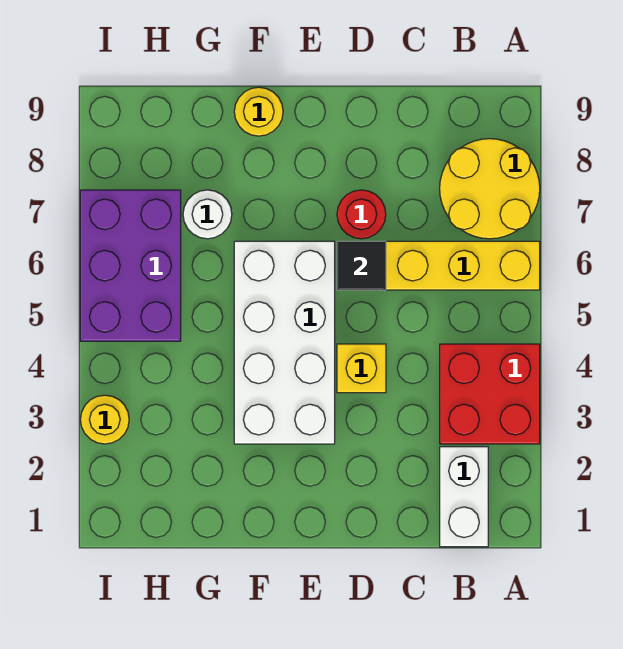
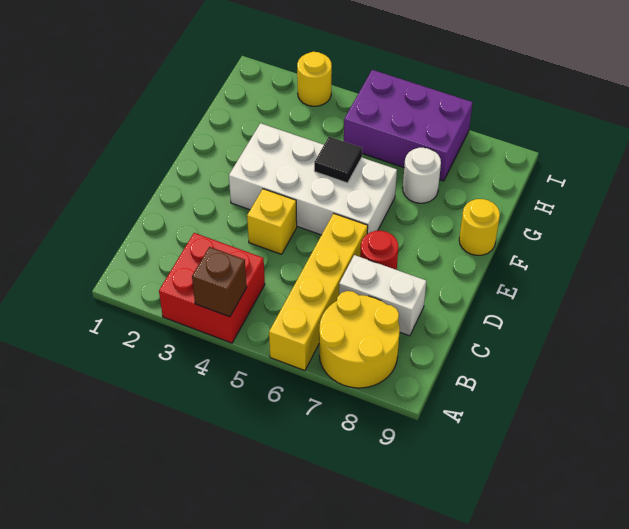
none -> brown 1x1 brick [192,247,247,317]
white 1x2 brick [440,447,488,547] -> white 1x2 brick moved to [339,255,426,336]
black 1x1 tile [337,241,386,290] -> black 1x1 tile moved to [314,137,362,183]

